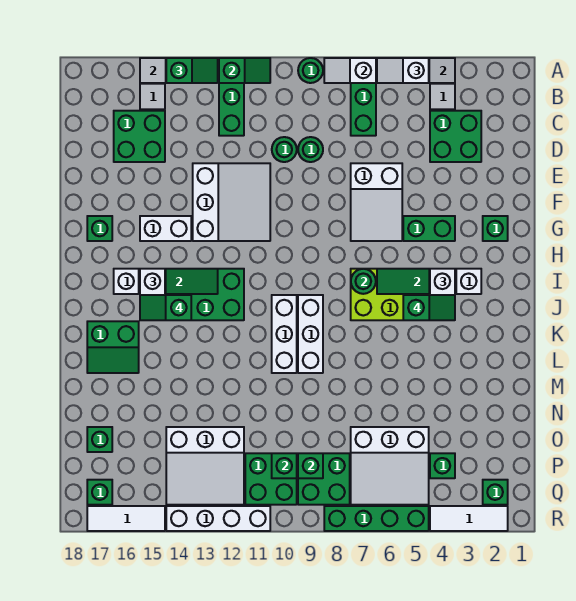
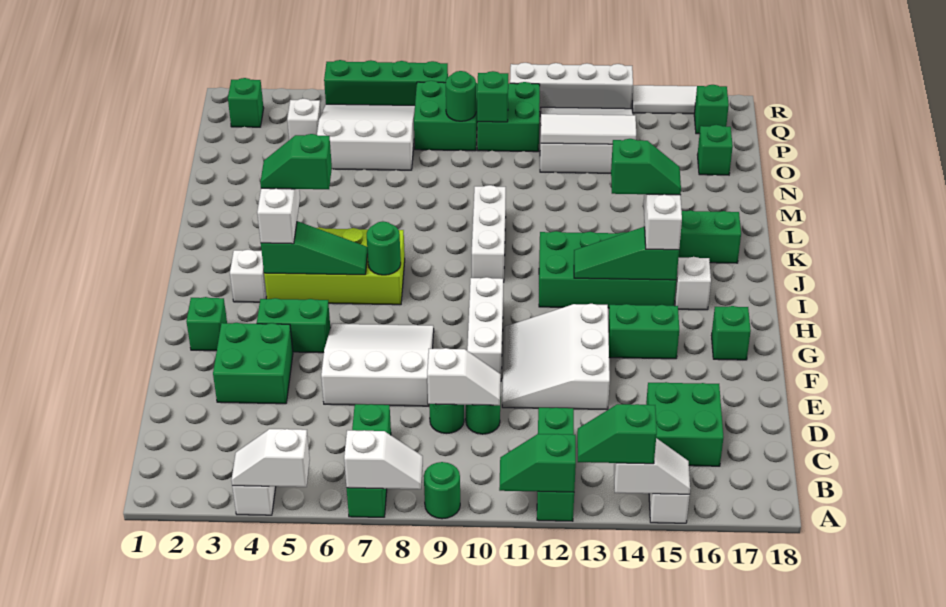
white 1x2 slope [377,58,429,83] -> white 1x2 slope moved to [427,348,501,405]
green 2x2 brick [430,111,481,162] -> green 2x2 brick moved to [213,323,293,404]
white 2x3 slope [351,163,402,241] -> white 3x3 slope [321,324,434,406]
white 1x2 brick [140,216,191,241] -> green 1x2 brick [608,304,679,359]
white 1x3 brick [298,295,323,373] -> white 1x3 brick moved to [467,277,503,374]
green 1x1 brick [430,453,455,478] -> white 1x1 brick [287,99,321,140]
green 1x1 brick [298,453,323,478] -> green 1x1 round brick [446,71,476,121]
white 1x3 tile [430,506,508,531] -> white 1x3 tile moved to [541,114,636,144]

